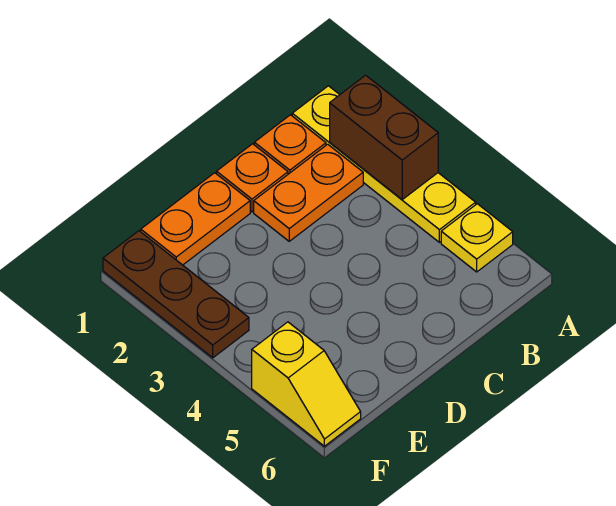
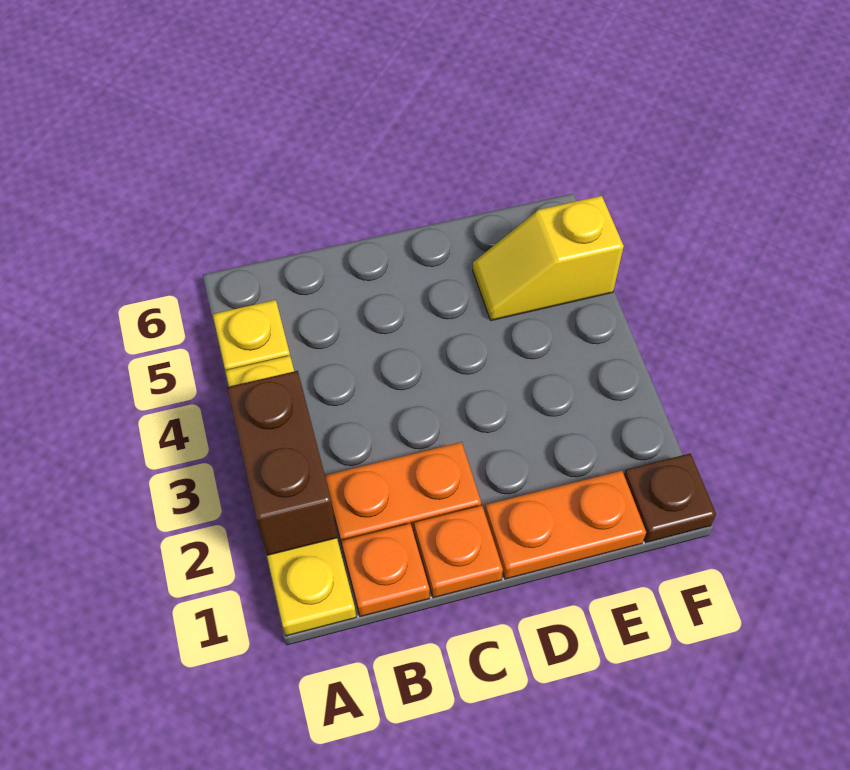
brown 1x3 plate [103,231,249,358] -> brown 1x1 plate [624,453,716,543]
yellow 1x2 slope [252,322,361,446] -> yellow 1x2 slope turned to [473,196,624,321]

